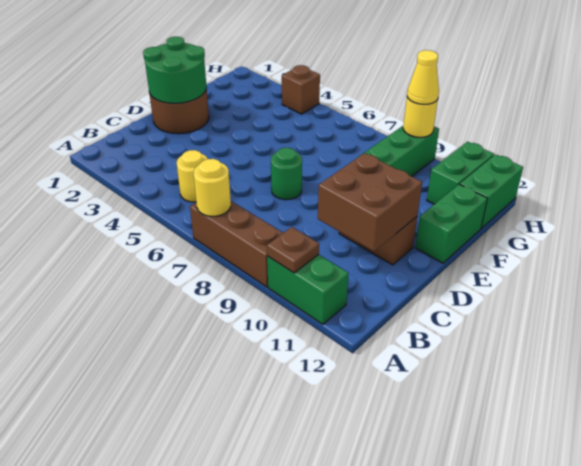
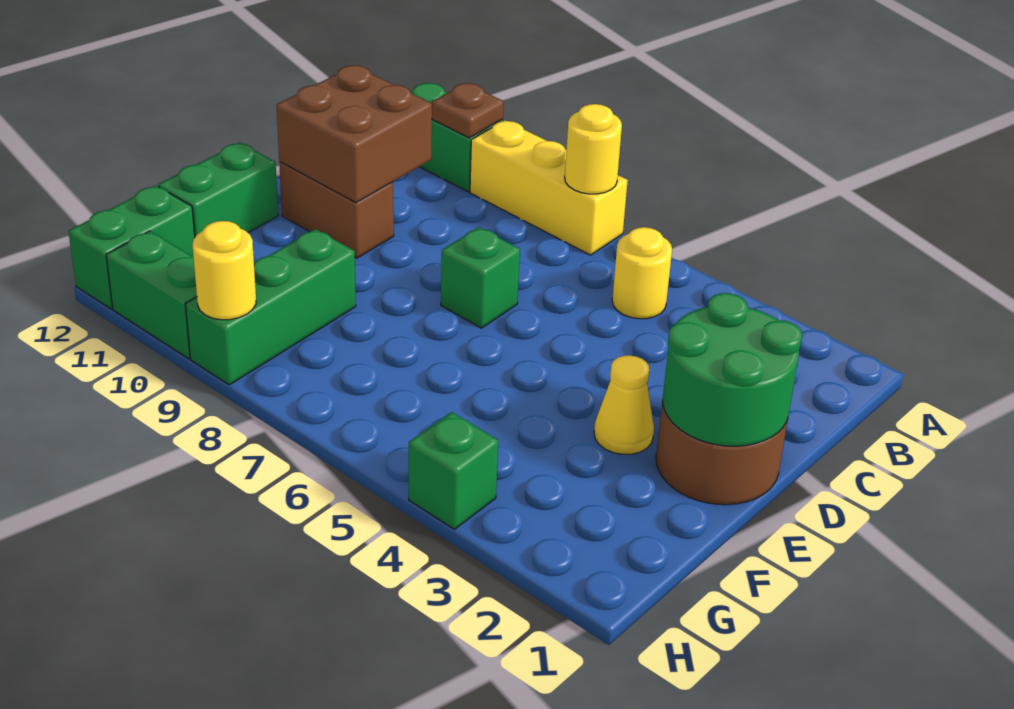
brown 1x3 brick [190,201,283,287] -> yellow 1x3 brick [470,121,628,255]
green 1x1 round brick [271,148,302,200] -> green 1x1 brick [441,227,520,328]
green 1x2 brick [427,142,494,204] -> green 1x2 brick turned to [106,231,197,359]
brown 1x1 brick [282,65,320,114] -> green 1x1 brick [409,412,498,529]
yellow 1x1 cone [407,50,439,104] -> yellow 1x1 cone moved to [594,355,654,454]

